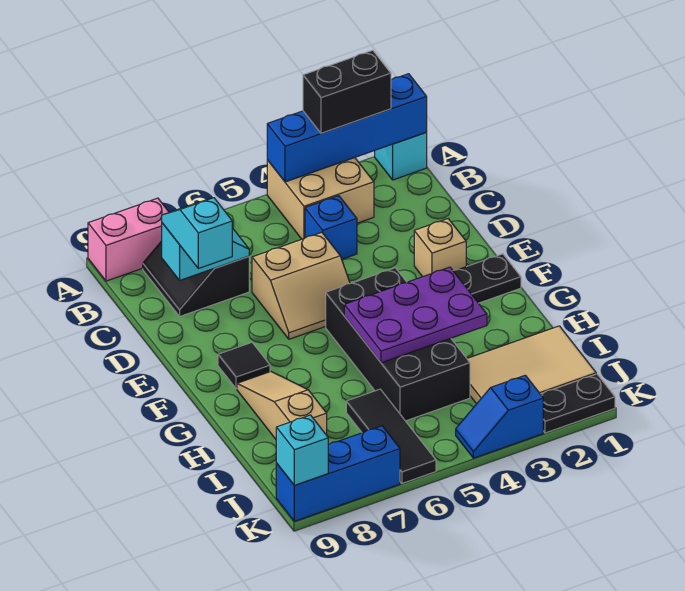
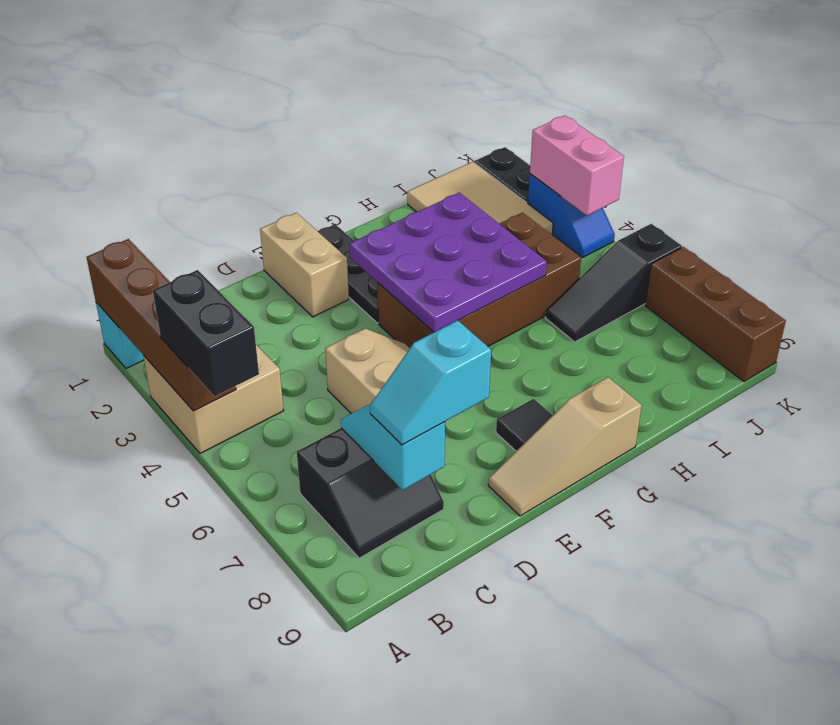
blue 1x4 brick [267,74,427,182] -> brown 1x4 brick [87,239,236,411]
black 1x2 brick [303,50,391,133] -> black 1x2 brick moved to [153,270,259,396]
pink 1x2 brick [88,198,169,281] -> pink 1x2 brick moved to [530,116,624,215]
blue 1x1 brick [305,196,357,259] -> none
tan 1x1 brick [414,219,466,277] -> tan 1x2 brick [260,213,349,317]
black 2x4 brick [326,268,470,421] -> brown 2x4 brick [377,213,581,348]
purple 2x3 plate [344,267,487,363] -> purple 3x3 plate [349,193,547,332]
tan 1x3 slope [237,371,327,439] -> tan 1x3 slope moved to [488,377,642,516]
black 1x3 tile [346,389,436,483] -> black 1x3 slope [545,224,682,342]
blue 1x3 brick [276,426,400,521] -> brown 1x3 brick [645,247,786,382]
cyan 1x1 brick [276,415,328,486] -> none

